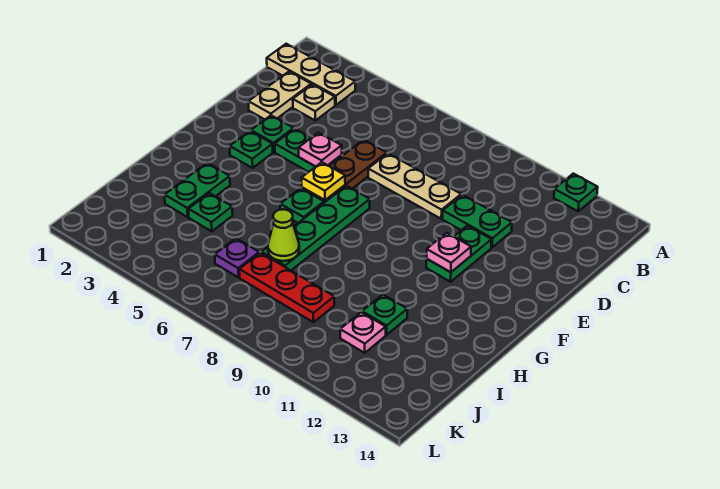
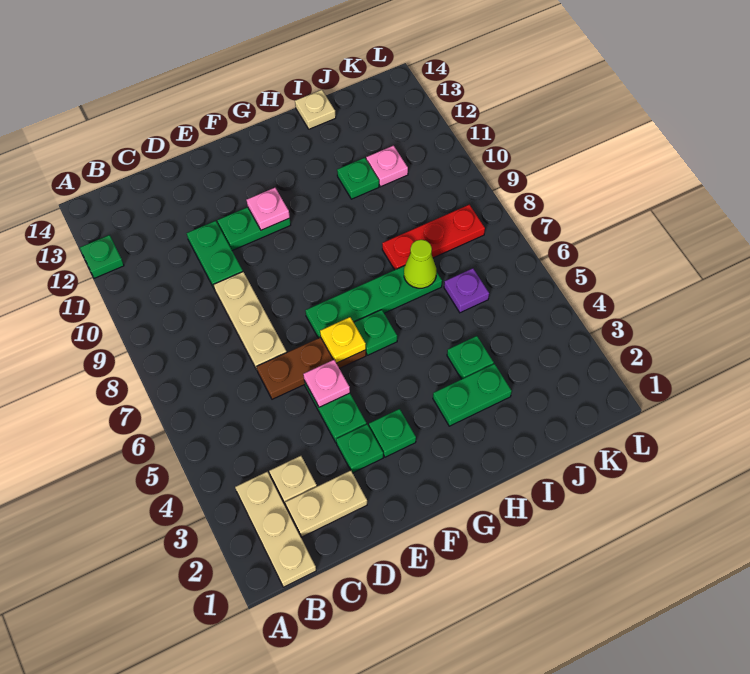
none -> tan 1x1 plate [295,90,336,129]
red 1x3 plate [239,253,334,322] -> red 1x3 plate turned to [382,205,485,270]

